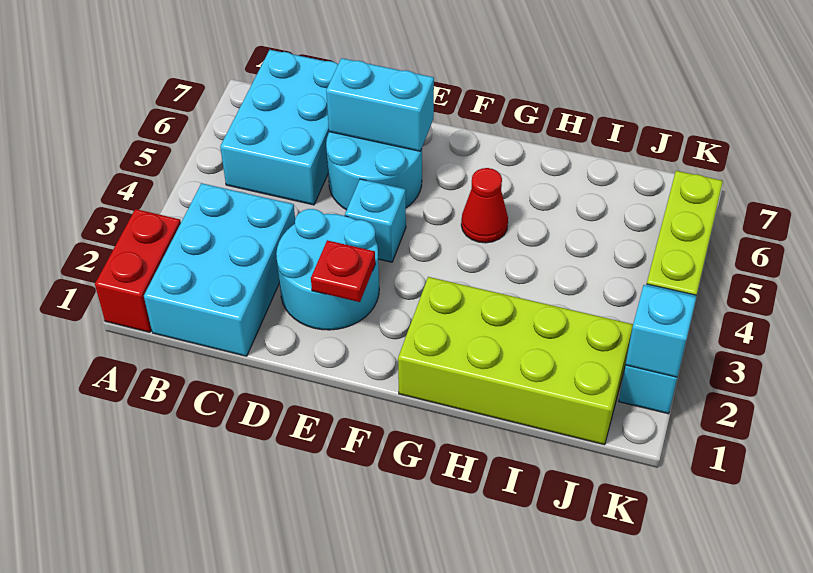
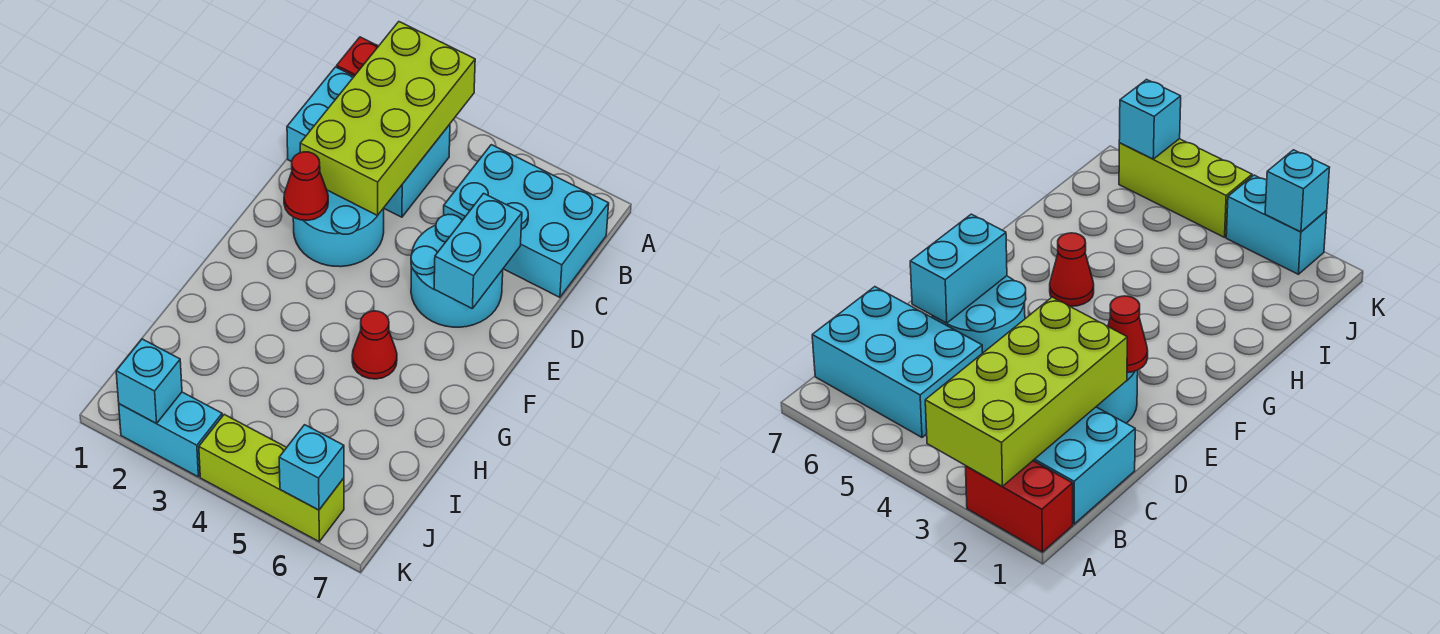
red 1x1 plate [311,240,375,302] -> red 1x1 cone [284,152,328,220]
cyan 1x1 brick [345,179,406,262] -> cyan 1x1 brick moved to [279,425,344,510]
lime 2x4 brick [398,277,633,445] -> lime 2x4 brick moved to [300,22,475,216]

